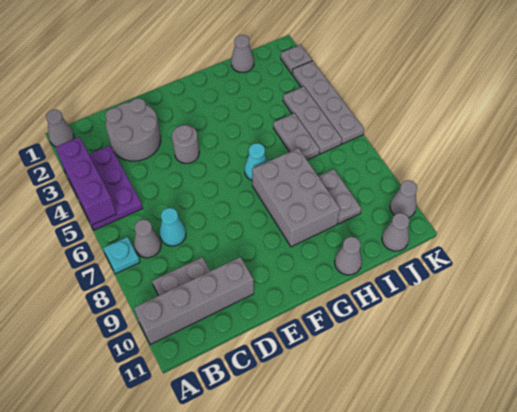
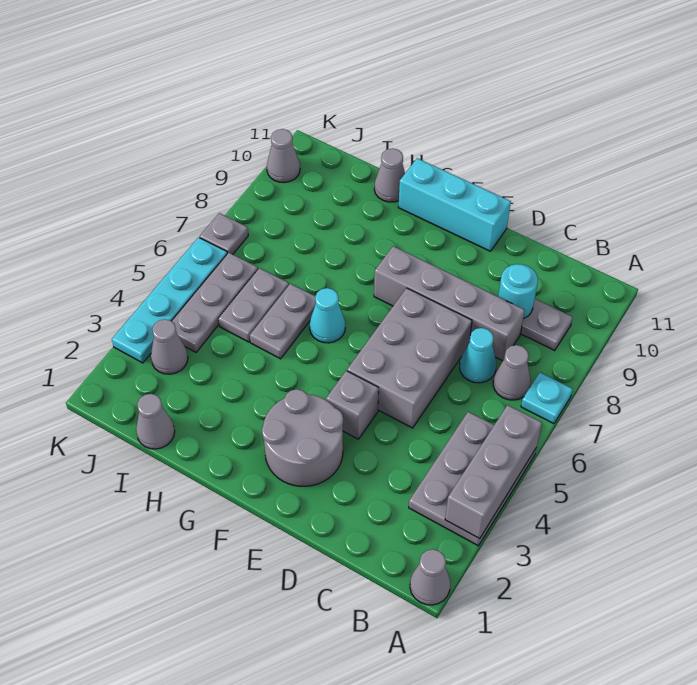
purple 2x3 plate [64,146,143,230] -> grey 2x3 plate [409,412,536,546]
purple 1x3 brick [56,137,116,225] -> grey 1x3 brick [445,405,542,539]
grey 1x4 brick [134,257,254,345] -> grey 1x4 brick moved to [374,246,525,361]
grey 2x2 round brick [106,98,161,161] -> grey 2x2 round brick moved to [262,389,343,486]
none -> cyan 1x1 round brick [498,264,538,319]
grey 1x1 round brick [172,125,199,163] -> grey 1x1 brick [326,371,379,439]
none -> cyan 1x3 brick [398,158,511,251]
grey 2x3 brick [252,148,340,247] -> grey 2x3 brick moved to [347,288,472,428]
grey 1x2 plate [318,169,361,224] -> grey 1x2 plate moved to [250,284,316,359]
grey 1x1 cone [382,213,410,251] -> grey 1x1 cone moved to [151,319,188,374]
grey 1x1 plate [281,45,312,74] -> grey 1x1 plate moved to [200,213,248,254]
grey 1x4 plate [292,61,364,144] -> cyan 1x4 plate [112,237,227,363]

